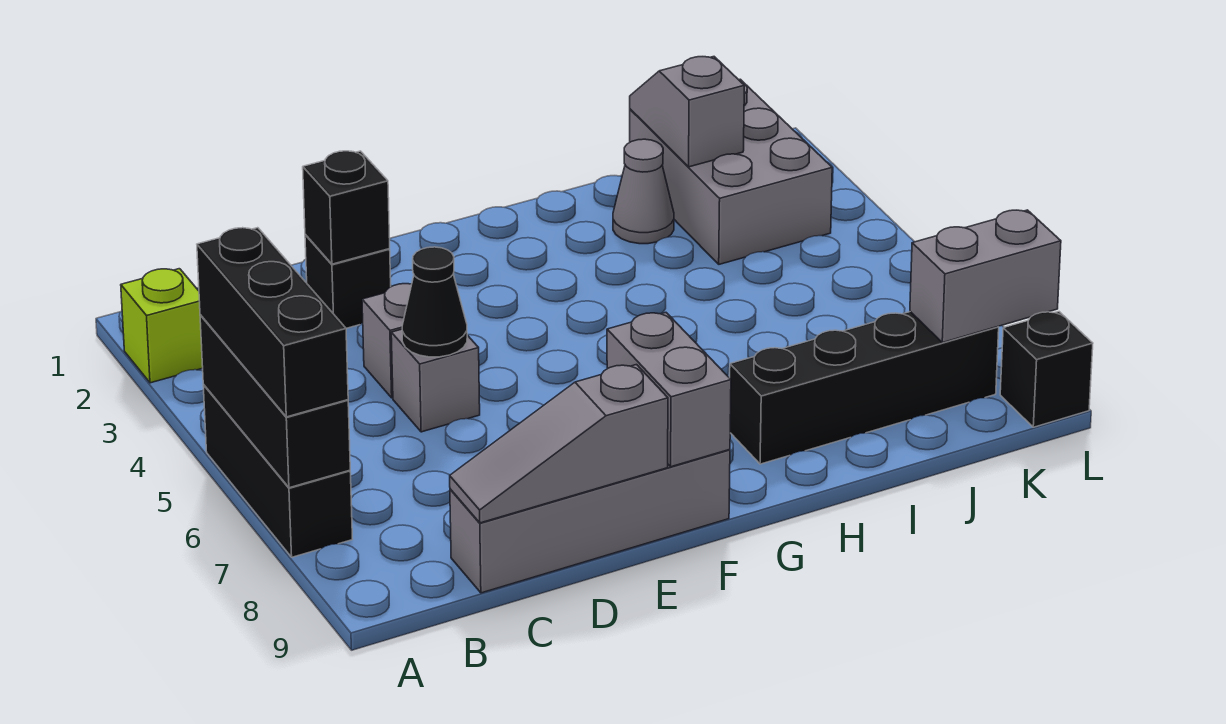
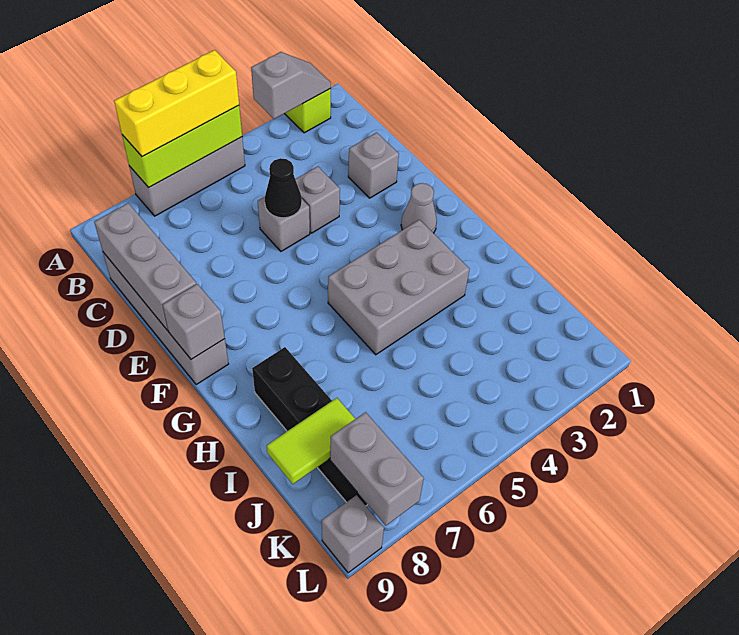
black 1x3 brick [203,385,352,557] -> grey 1x3 brick [129,137,245,216]
black 1x3 brick [200,315,350,488] -> lime 1x3 brick [122,106,242,187]
black 1x3 brick [197,228,348,417] -> yellow 1x3 brick [114,50,239,157]
grey 1x3 slope [450,365,668,523] -> grey 1x3 brick [94,203,196,331]
black 1x1 brick [305,234,391,328] -> grey 1x1 brick [348,133,399,198]
black 1x1 brick [303,151,390,264] -> none
grey 1x2 brick [607,313,731,467] -> grey 1x1 brick [163,284,225,359]
grey 1x1 cone [613,139,674,244] -> grey 1x1 cone moved to [401,183,437,233]
grey 2x3 brick [630,79,832,264] -> grey 2x3 brick moved to [328,220,470,355]
grey 1x2 slope [630,57,744,167] -> grey 1x2 slope moved to [251,52,331,119]
none -> lime 1x2 tile [267,398,355,484]
black 1x1 brick [1000,312,1093,427] -> grey 1x1 brick [322,495,384,573]

